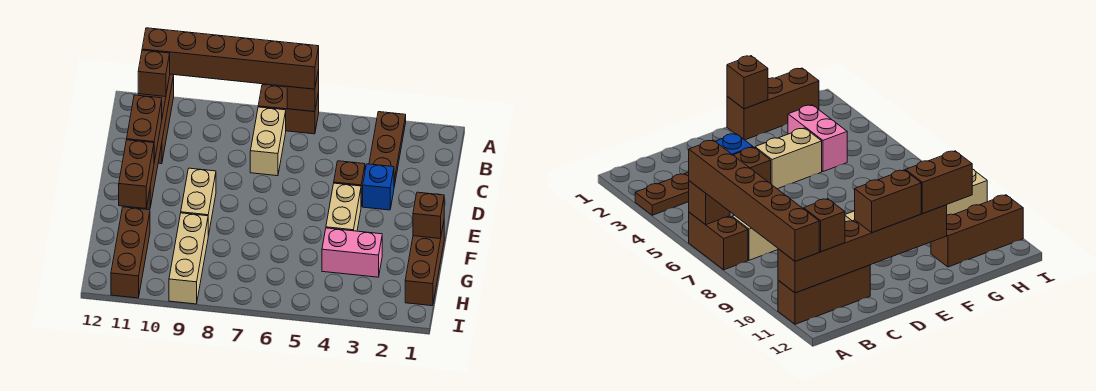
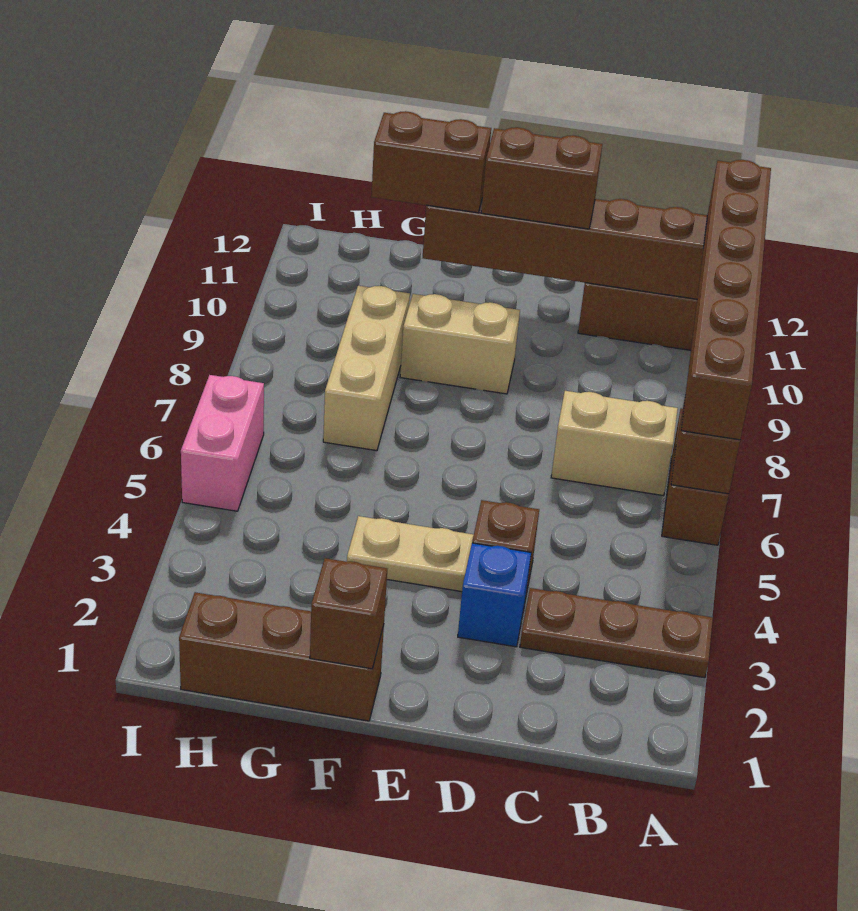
brown 1x1 brick [138,50,170,97] -> none
tan 1x2 brick [326,183,361,231] -> tan 1x2 plate [347,516,474,592]
pink 1x2 brick [322,228,382,277] -> pink 1x2 brick moved to [181,375,264,511]
tan 1x3 brick [169,213,208,304] -> tan 1x3 brick turned to [323,286,410,451]
brown 1x3 brick [111,207,150,298] -> none

